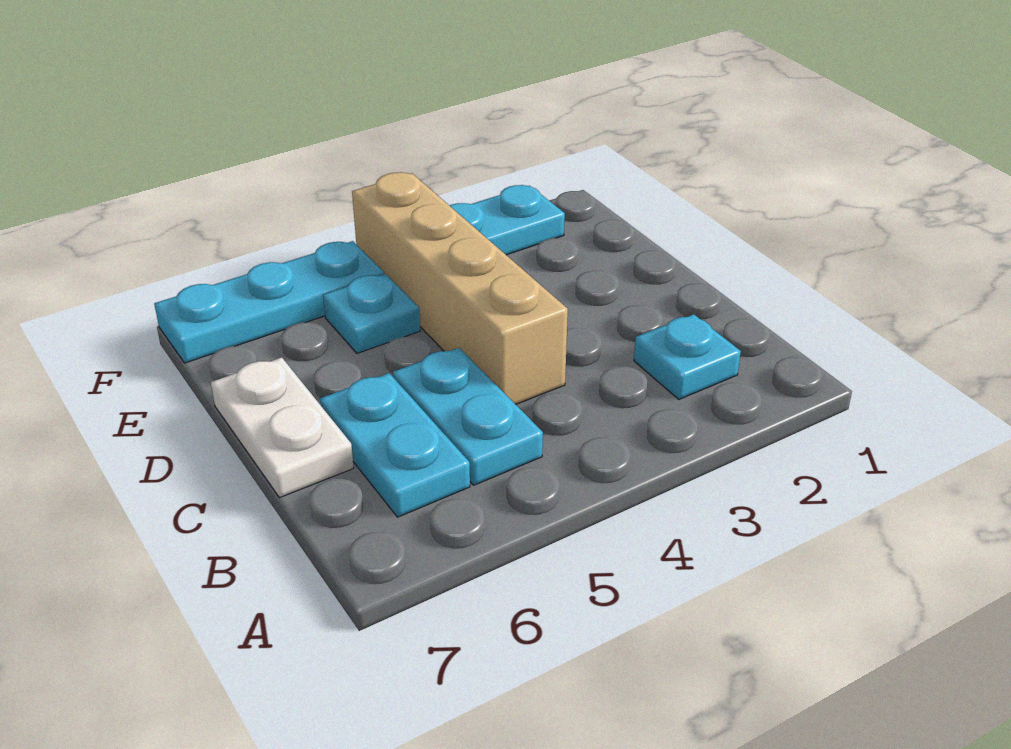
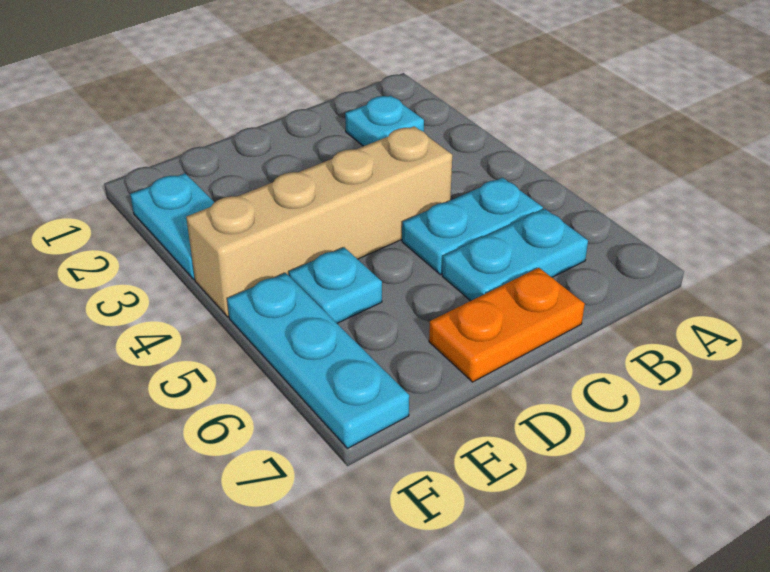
white 1x2 plate [211,358,354,498] -> orange 1x2 plate [429,268,585,382]

